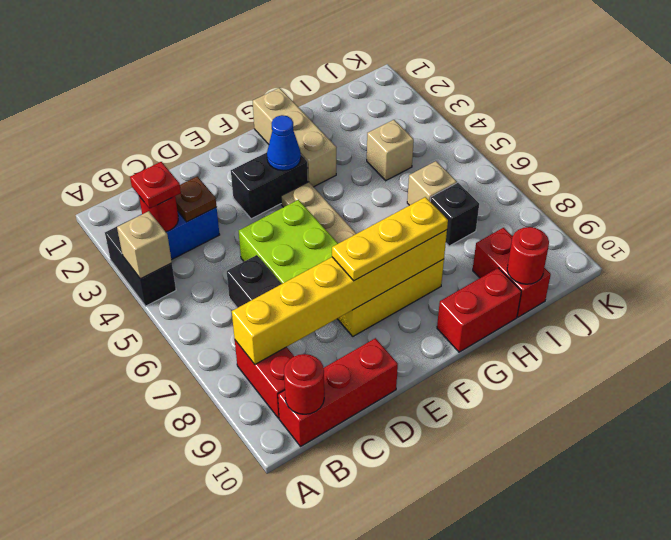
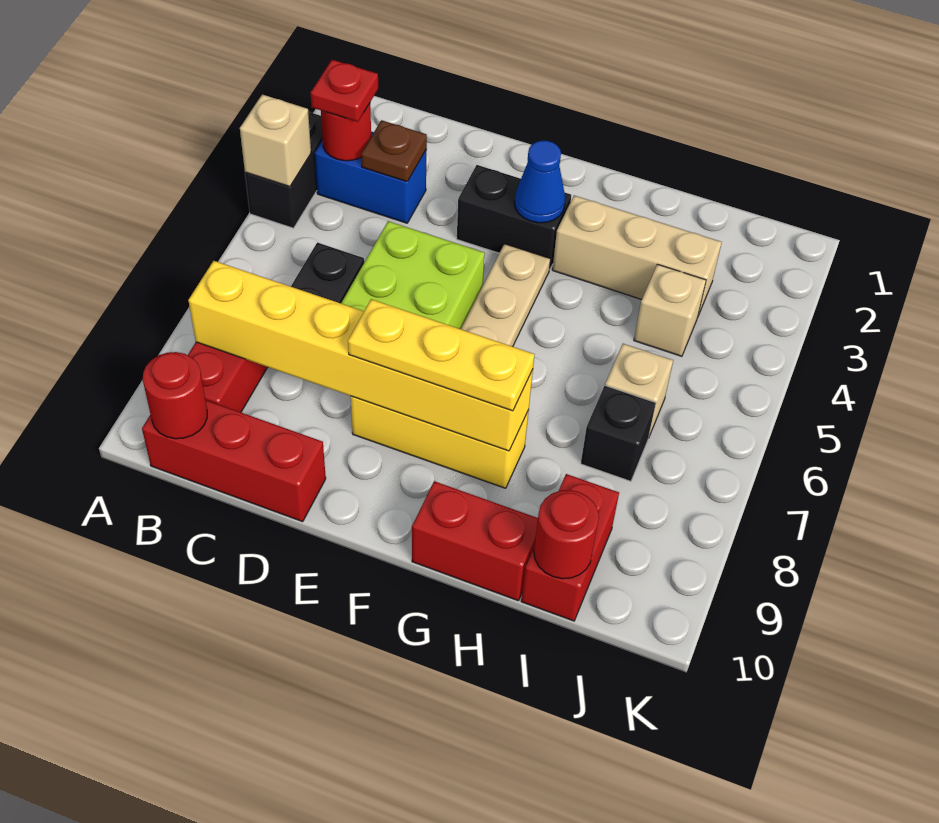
tan 1x3 brick [253,88,336,187] -> tan 1x3 brick turned to [552,195,722,315]

